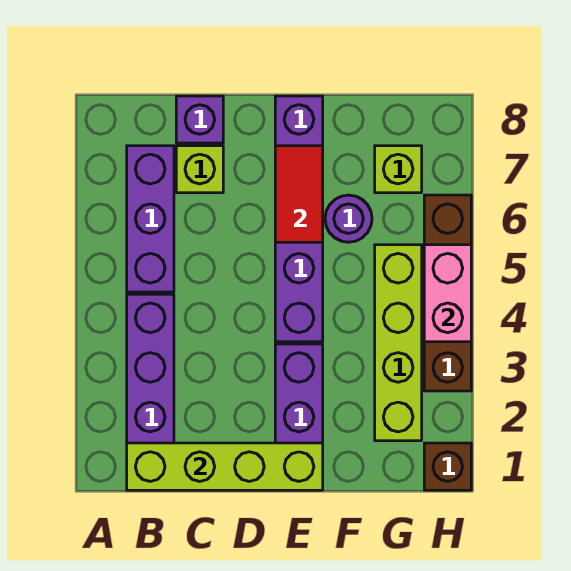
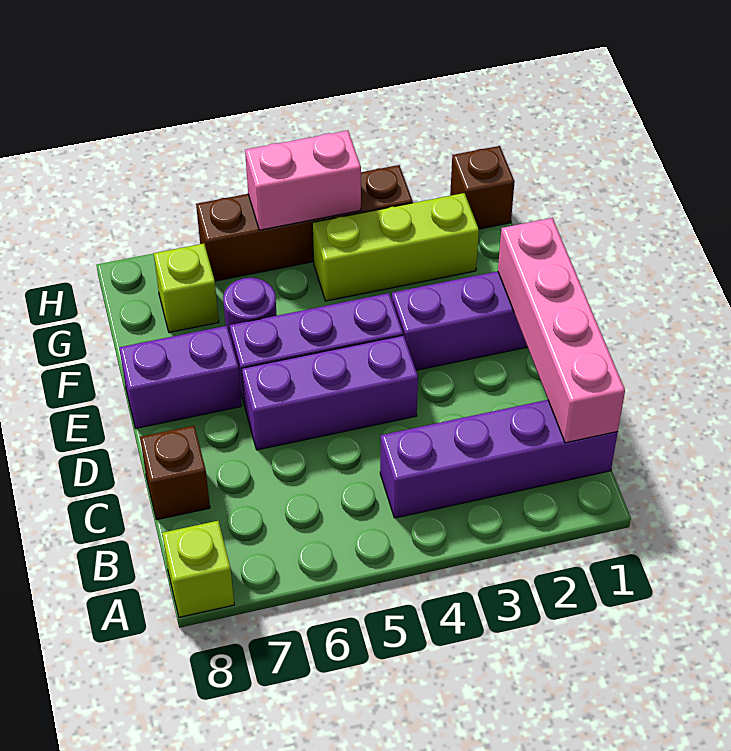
lime 1x4 brick [127,443,323,490] -> pink 1x4 brick [498,218,625,443]
purple 1x3 brick [127,146,174,292] -> purple 1x3 brick moved to [242,335,418,450]
lime 1x1 brick [176,146,223,193] -> lime 1x1 brick moved to [162,521,234,617]
purple 1x1 brick [176,96,223,143] -> brown 1x1 brick [140,426,210,520]
red 1x2 tile [275,146,323,242] -> none
lime 1x4 brick [375,245,422,441] -> lime 1x3 brick [312,193,479,301]

